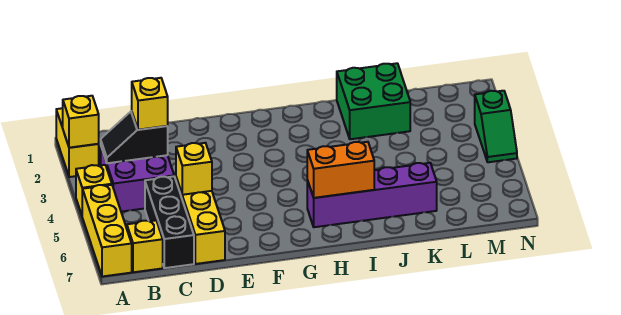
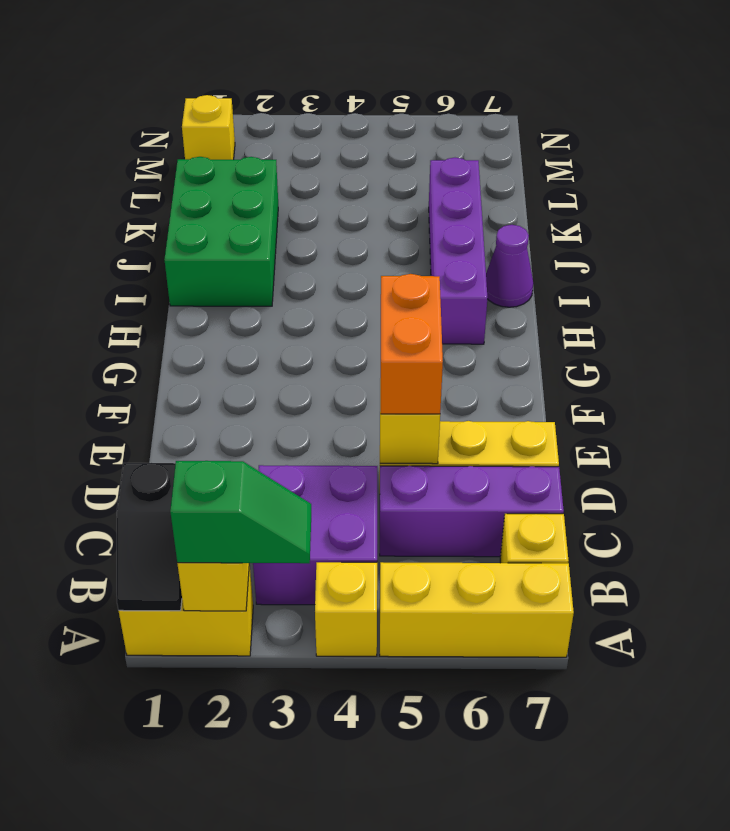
black 1x2 slope [101,111,168,163] -> black 1x2 slope moved to [117,463,182,611]
yellow 1x1 brick [132,78,168,130] -> yellow 1x1 brick moved to [182,95,235,160]
black 1x3 brick [145,176,194,268] -> purple 1x3 brick [380,466,564,557]
orange 1x2 brick [307,142,374,198] -> orange 1x2 brick moved to [381,274,443,414]
none -> purple 1x1 cone [486,225,533,307]
green 2x2 brick [337,63,410,139] -> green 2x3 brick [164,157,278,306]
green 1x2 slope [475,91,517,162] -> green 1x2 slope moved to [170,461,311,563]

